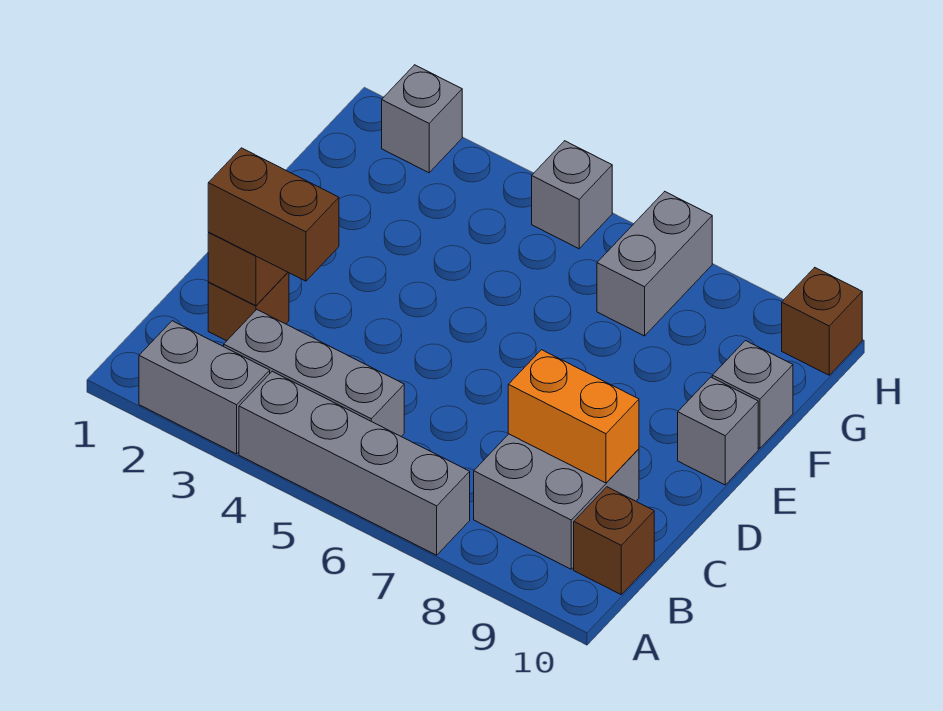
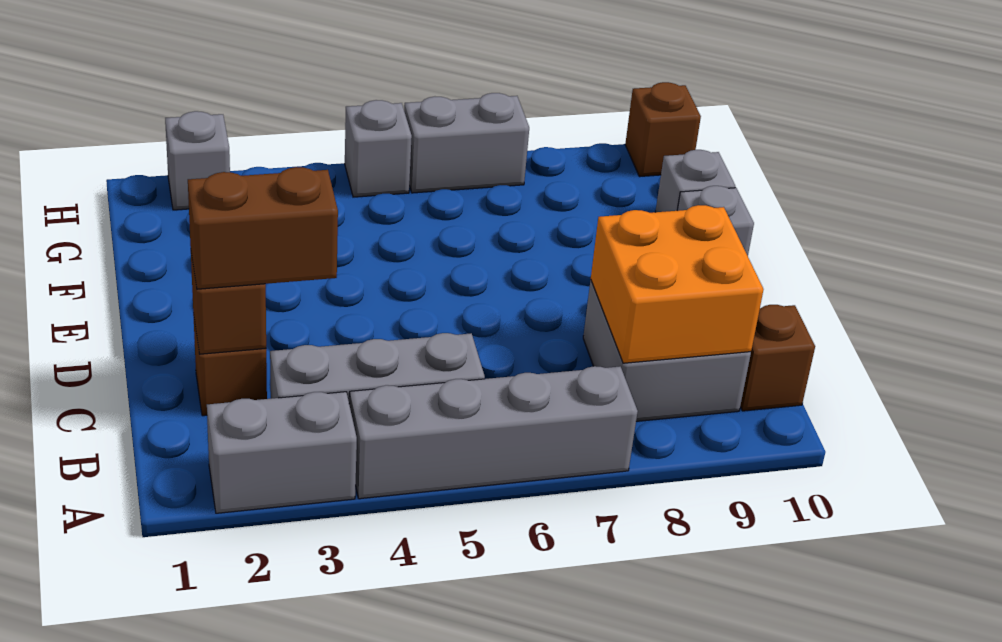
orange 1x2 brick [508,350,639,483] -> orange 2x2 brick [591,205,764,363]
grey 1x2 brick [597,192,712,336] -> grey 1x2 brick turned to [404,93,529,193]

